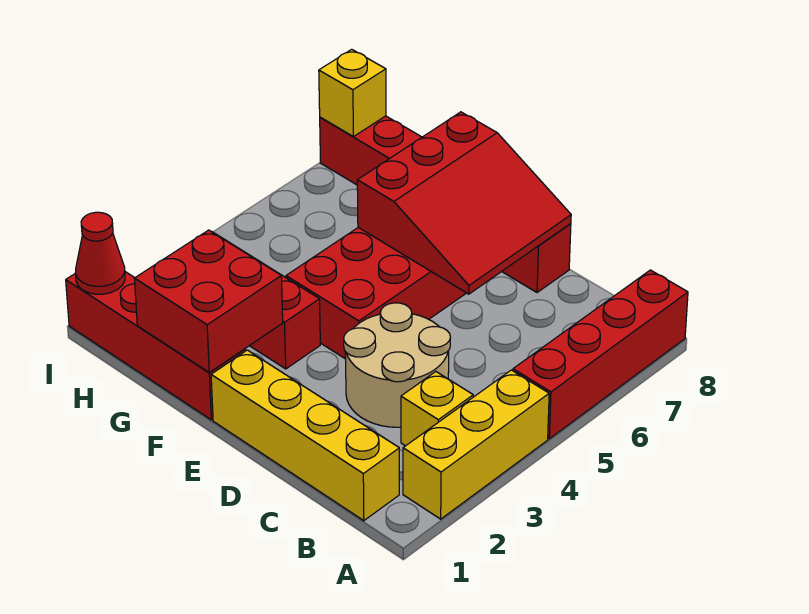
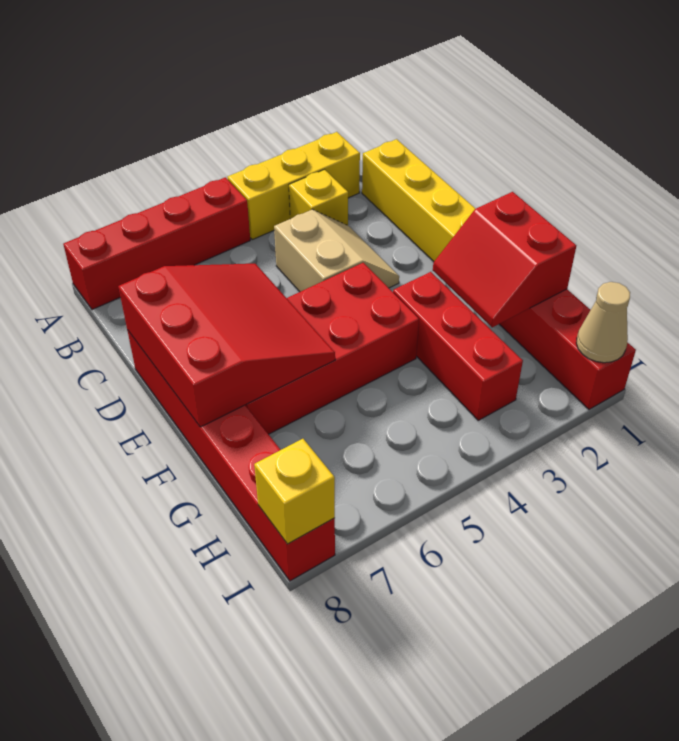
tan 2x2 round brick [344,303,450,427] -> tan 2x2 slope [274,210,399,292]
red 3x3 slope [357,112,571,294] -> red 3x3 slope turned to [118,264,335,427]
red 2x2 brick [134,230,283,372] -> red 2x2 slope [433,192,576,327]
red 1x1 cone [75,212,125,294] -> tan 1x1 cone [576,282,630,363]

